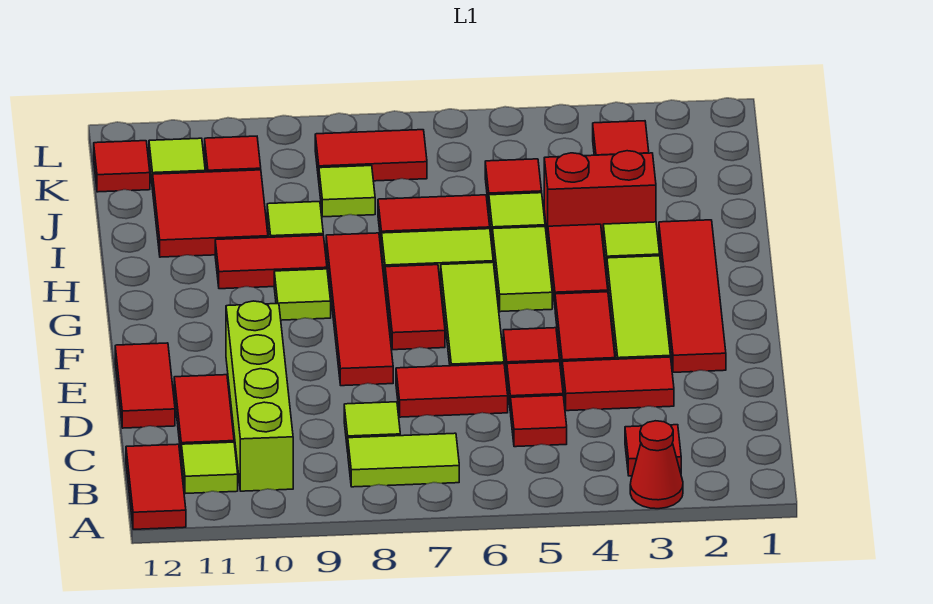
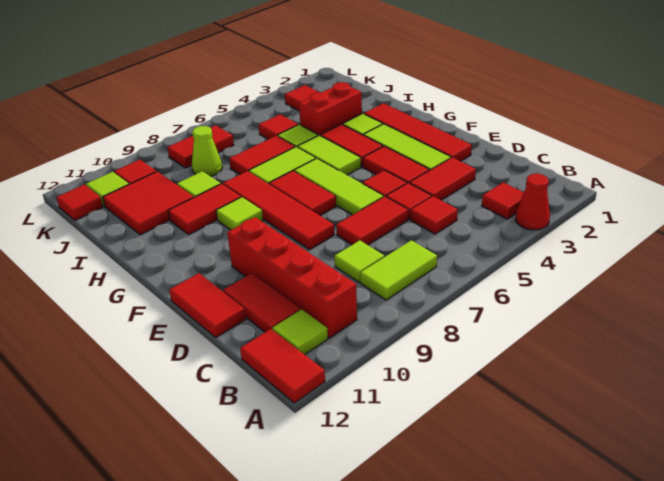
lime 1x4 brick [226,301,293,491] -> red 1x4 brick [227,217,357,338]
lime 1x1 tile [319,166,375,217] -> lime 1x1 cone [192,126,222,176]

